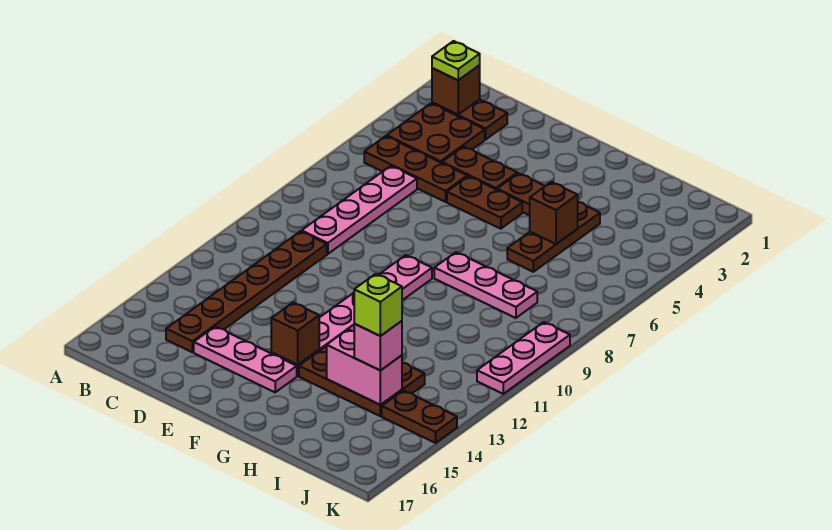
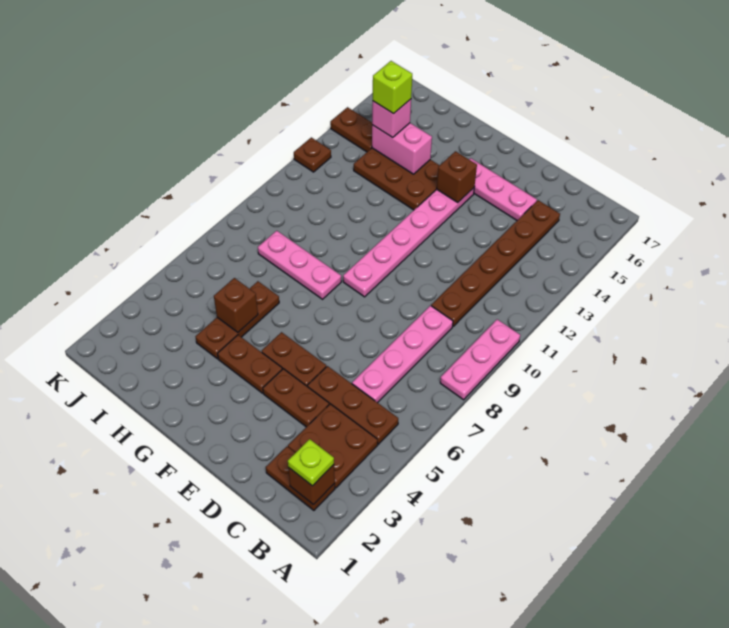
pink 1x3 plate [477,322,570,394] -> pink 1x3 plate moved to [440,319,520,400]
none -> brown 1x1 plate [294,137,331,172]

